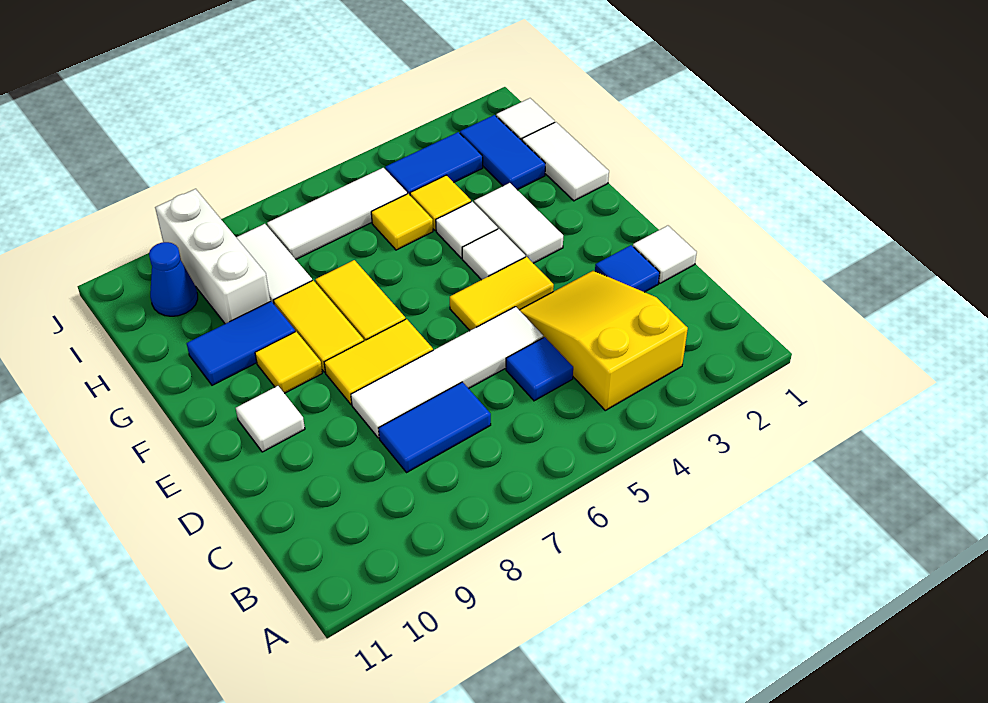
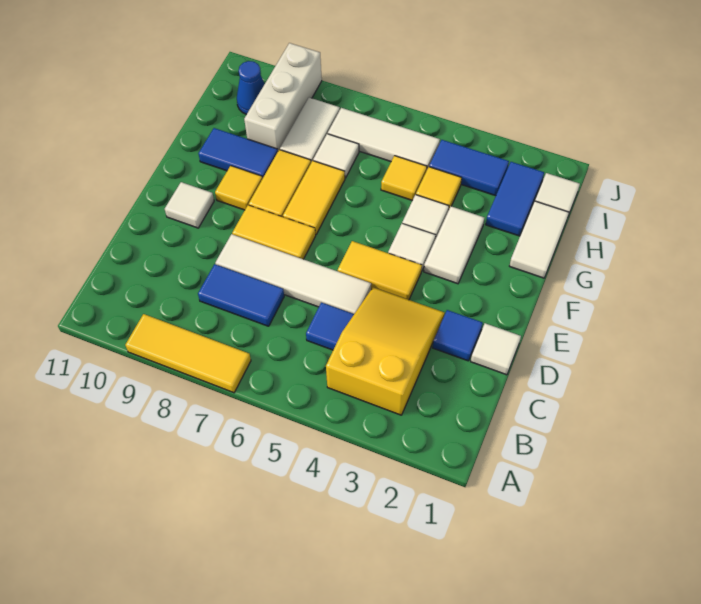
none -> yellow 1x3 tile [125,314,251,393]
none -> white 1x1 tile [313,134,359,178]

